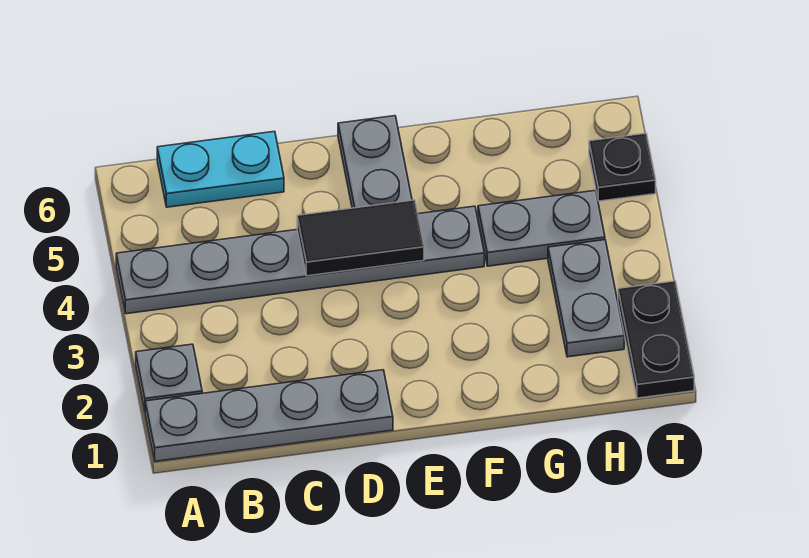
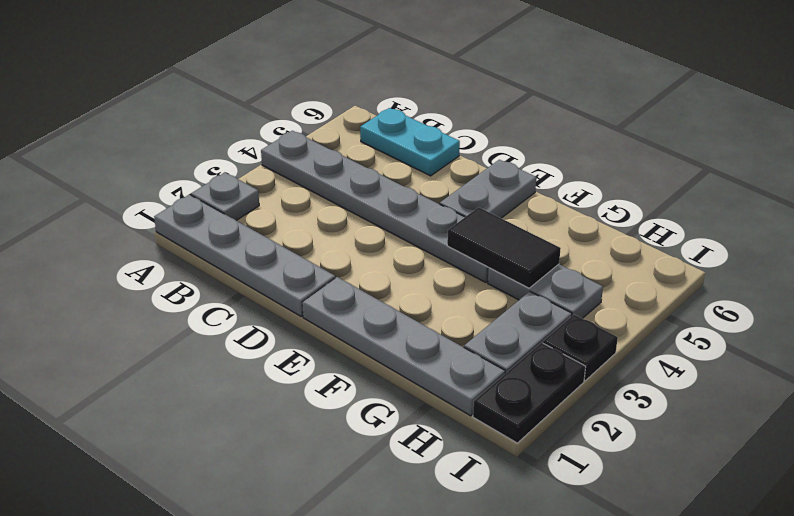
black 1x2 tile [297,200,424,276] -> black 1x2 tile moved to [447,207,561,288]
none -> grey 1x4 plate [302,277,505,416]
black 1x1 plate [589,133,656,201] -> black 1x1 plate moved to [543,315,618,381]

